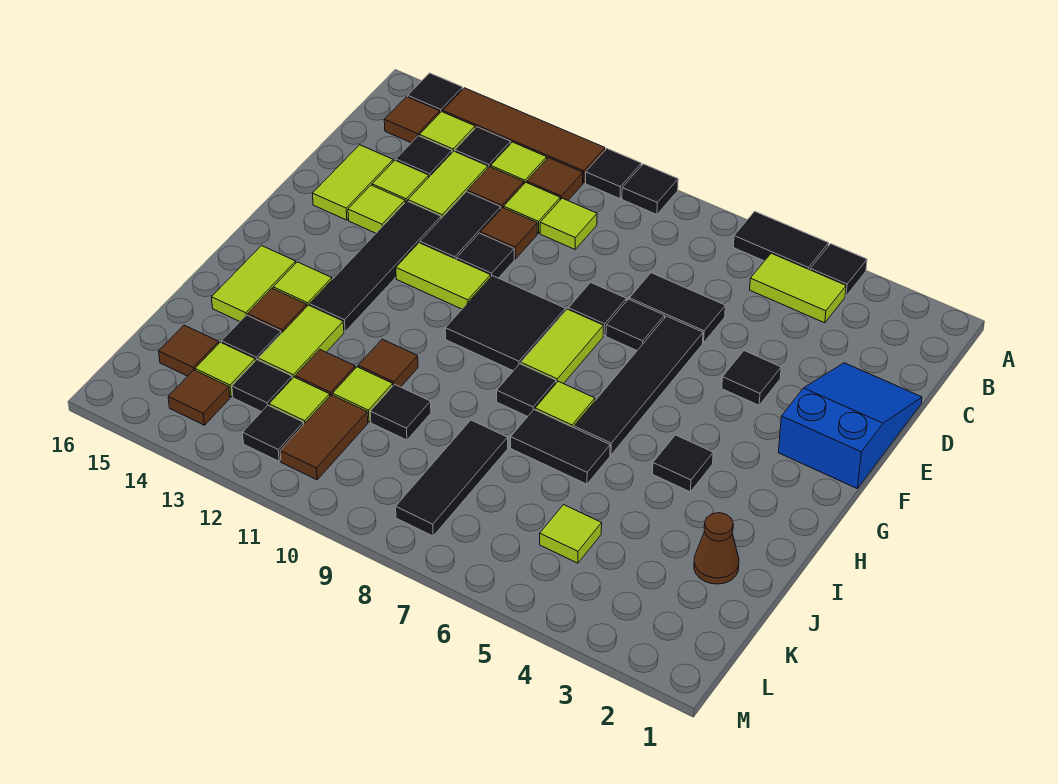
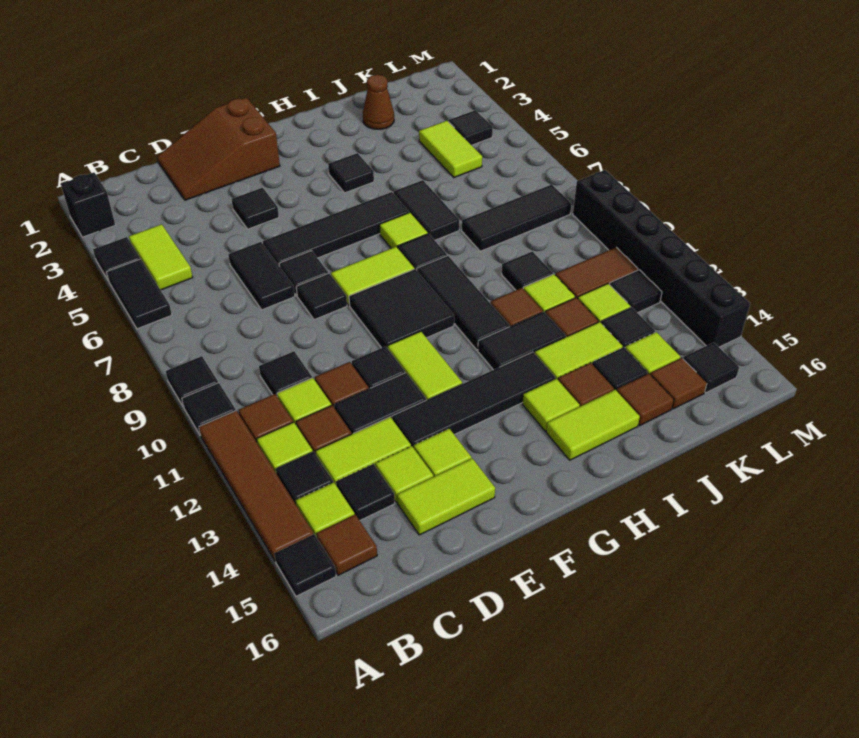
none -> black 1x1 brick [61,173,115,237]
lime 1x1 tile [540,198,597,249] -> black 1x1 tile [259,351,312,396]
blue 2x3 slope [778,363,922,489] -> brown 2x3 slope [157,98,280,200]
none -> black 1x3 tile [417,256,510,350]
none -> black 1x2 tile [478,312,566,370]
lime 1x1 tile [540,505,602,563] -> lime 1x2 tile [419,121,482,177]
none -> black 1x1 tile [448,110,493,145]
brown 1x1 tile [168,370,230,425] -> brown 1x1 tile moved to [617,374,674,426]
none -> black 1x1 tile [683,342,739,393]
none -> black 1x6 brick [573,170,750,347]

